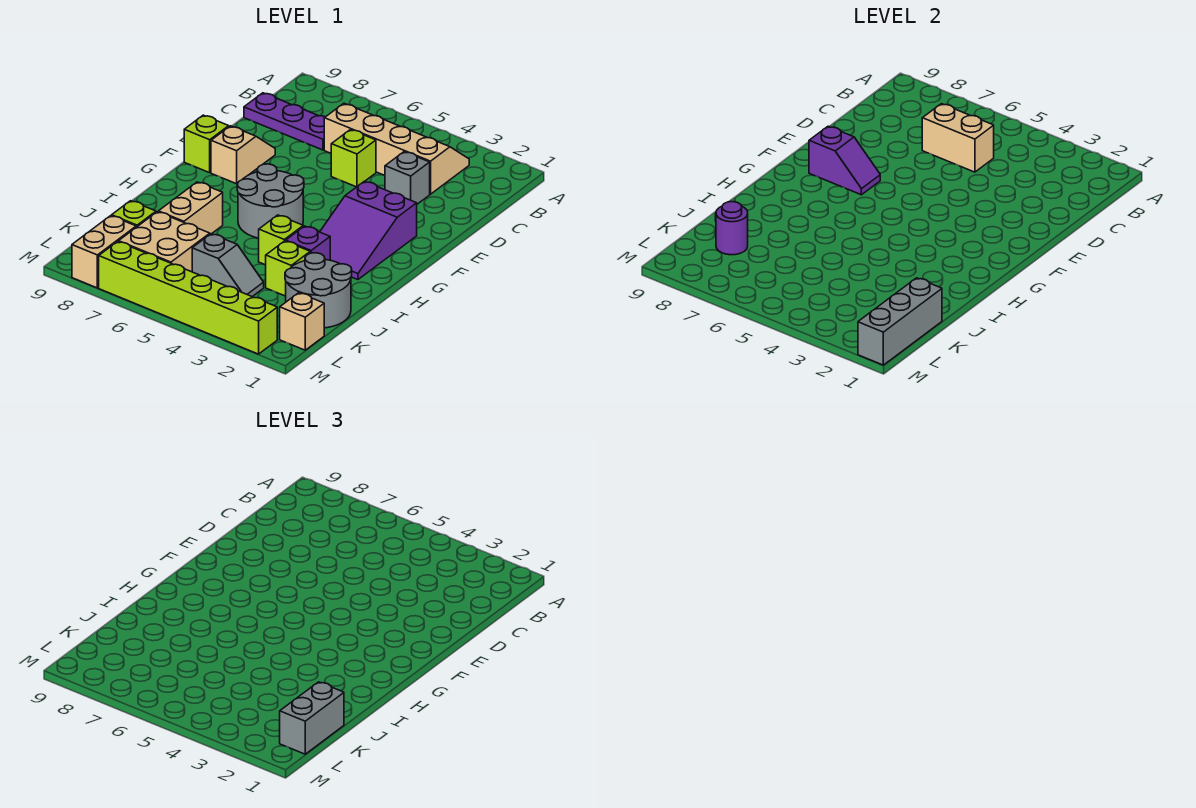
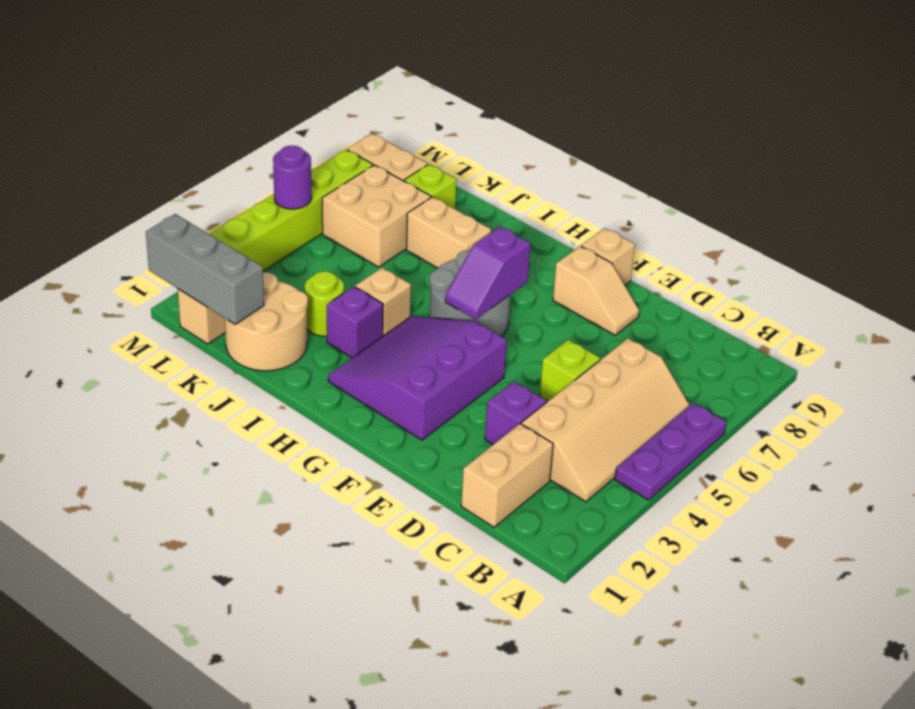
tan 1x2 brick [922,104,994,172] -> tan 1x2 brick moved to [461,424,553,527]
purple 1x3 plate [244,93,325,150] -> purple 1x3 plate moved to [615,403,726,500]
grey 1x1 brick [385,152,430,204] -> purple 1x1 brick [485,381,546,444]
purple 2x3 slope [320,181,417,280] -> purple 3x3 slope [328,316,507,440]
purple 1x2 slope [809,126,880,195] -> purple 1x2 slope moved to [445,227,531,319]
lime 1x1 brick [184,115,229,173] -> tan 1x1 brick [581,228,635,285]
lime 1x1 brick [259,215,303,265] -> tan 1x1 brick [355,268,411,336]
grey 2x2 round brick [285,253,352,328] -> tan 2x2 round brick [225,272,308,371]
lime 1x1 brick [266,241,310,296] -> lime 1x1 round brick [305,271,344,336]
grey 1x2 brick [280,682,344,754] -> none
grey 1x2 slope [192,234,264,297] -> none
purple 1x1 round brick [716,202,748,255] -> purple 1x1 round brick moved to [273,146,312,209]

